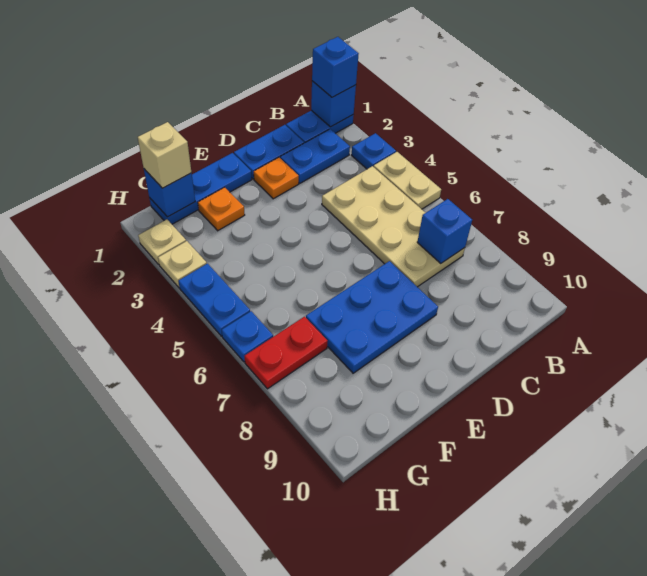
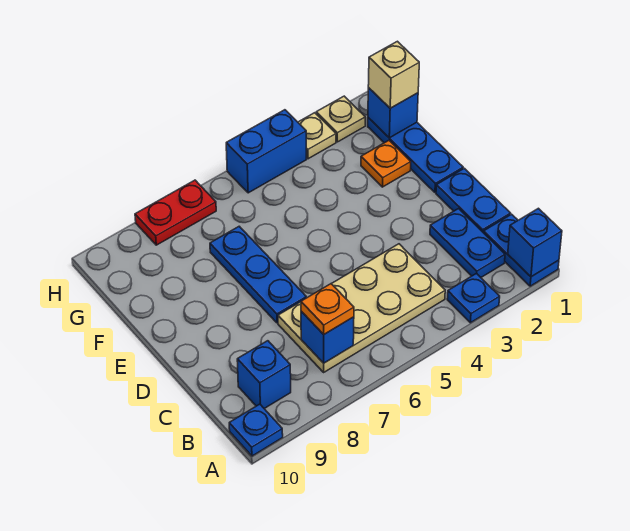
blue 1x1 brick [312,37,359,97] -> blue 1x1 brick moved to [237,341,291,409]
tan 1x2 plate [374,152,441,209] -> none
orange 1x1 plate [254,157,299,199] -> orange 1x1 plate moved to [301,284,354,334]
blue 2x3 plate [306,261,438,373] -> blue 1x3 plate [210,226,306,323]
red 1x2 plate [245,317,328,389] -> red 1x2 plate turned to [135,180,216,245]
blue 1x2 plate [178,264,250,336] -> blue 1x2 brick [226,110,306,193]
blue 1x1 plate [222,311,273,362] -> blue 1x1 plate moved to [229,404,283,456]

